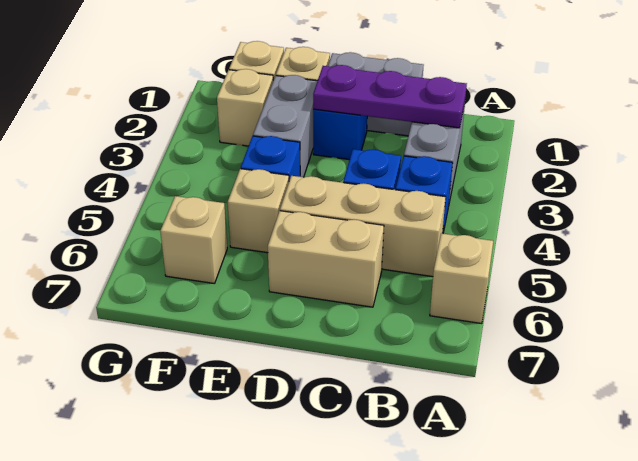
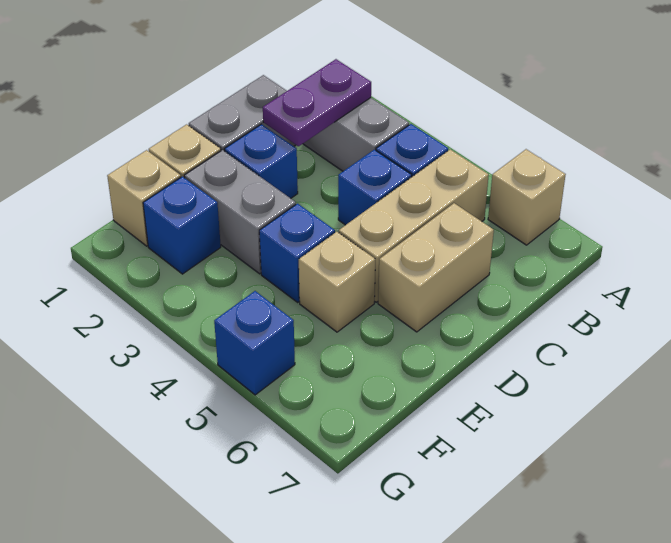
purple 1x3 plate [313,65,467,128] -> purple 1x2 plate [263,59,371,146]
tan 1x1 brick [217,69,273,146] -> blue 1x1 brick [143,176,221,274]
tan 1x1 brick [160,196,227,284] -> none
none -> blue 1x1 brick [214,291,295,395]

